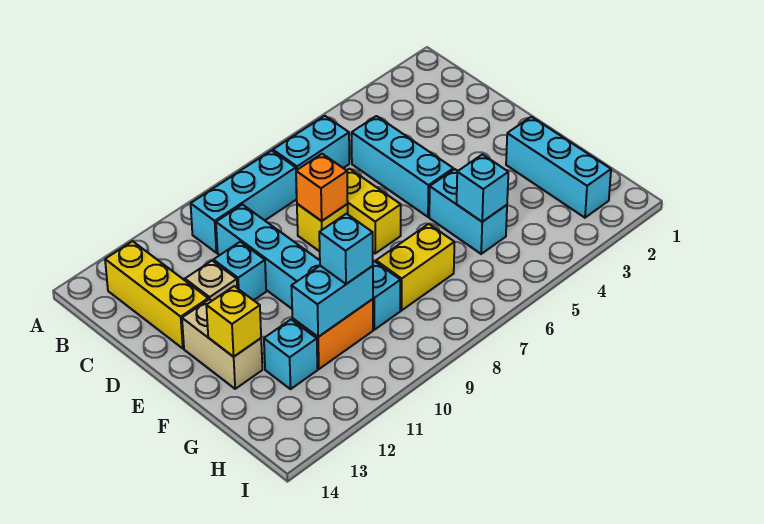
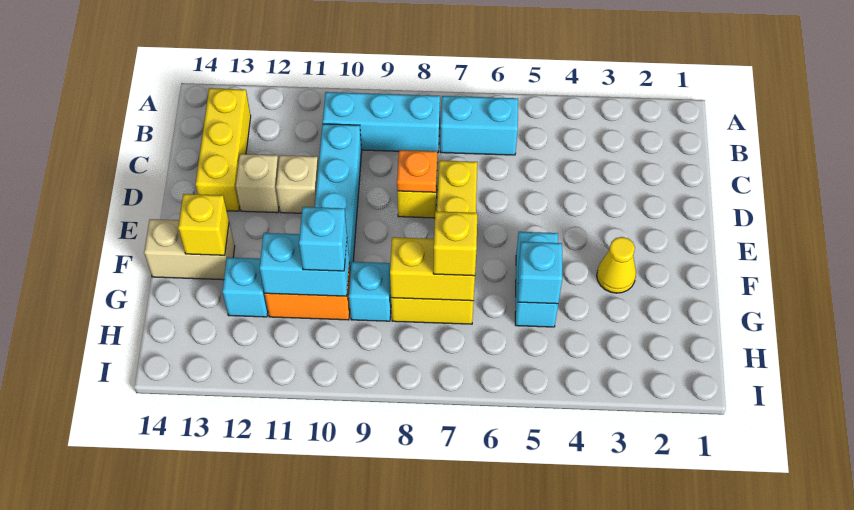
cyan 1x3 brick [352,116,453,217] -> none
orange 1x1 brick [296,154,348,221] -> orange 1x1 plate [397,150,437,192]
cyan 1x1 brick [213,242,266,300] -> tan 1x1 brick [276,155,319,213]
tan 1x2 brick [182,299,262,389] -> tan 1x2 brick turned to [144,219,235,280]
cyan 1x3 brick [506,117,611,218] -> none
none -> yellow 1x1 cone [597,237,636,293]
none -> yellow 1x2 brick [390,237,475,301]
none -> yellow 1x1 brick [433,211,477,276]

